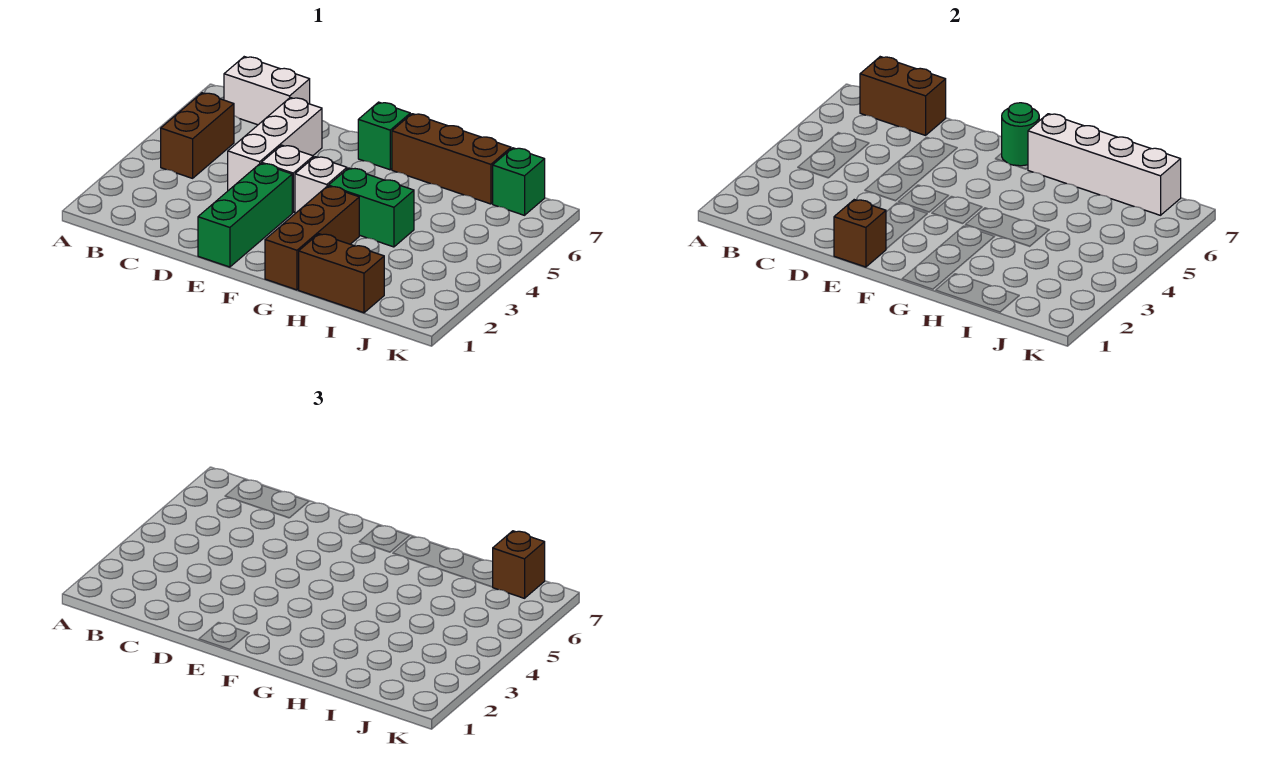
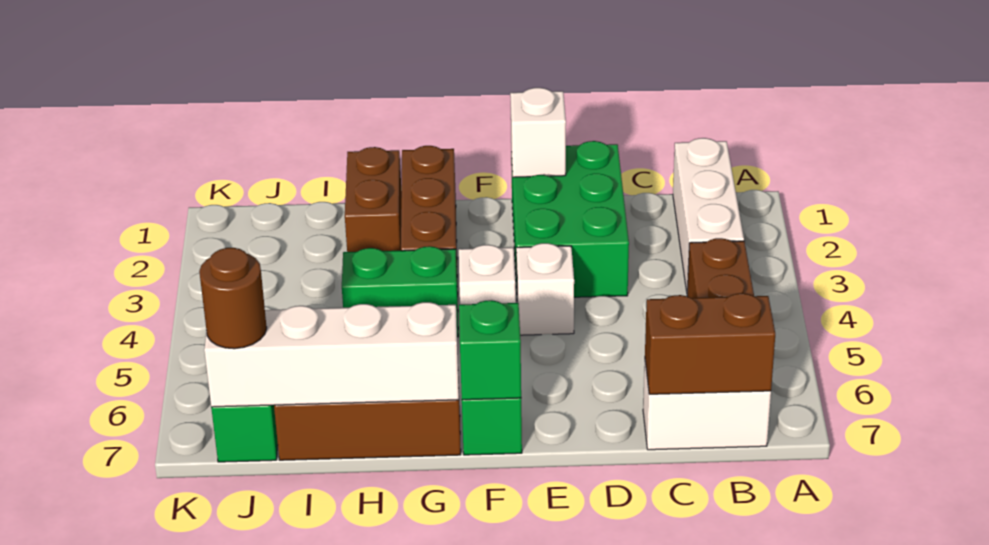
white 1x3 brick [228,98,322,191] -> white 1x3 brick moved to [673,138,744,291]
green 1x3 brick [198,163,292,267] -> green 2x3 brick [511,141,629,297]
brown 1x1 brick [834,200,886,267] -> white 1x1 brick [510,88,566,177]
green 1x1 round brick [1002,103,1039,166] -> green 1x1 brick [459,300,521,400]
brown 1x2 brick [299,234,384,313] -> brown 1x2 brick turned to [345,147,402,252]
brown 1x1 brick [493,531,545,598] -> brown 1x1 round brick [199,248,267,349]

